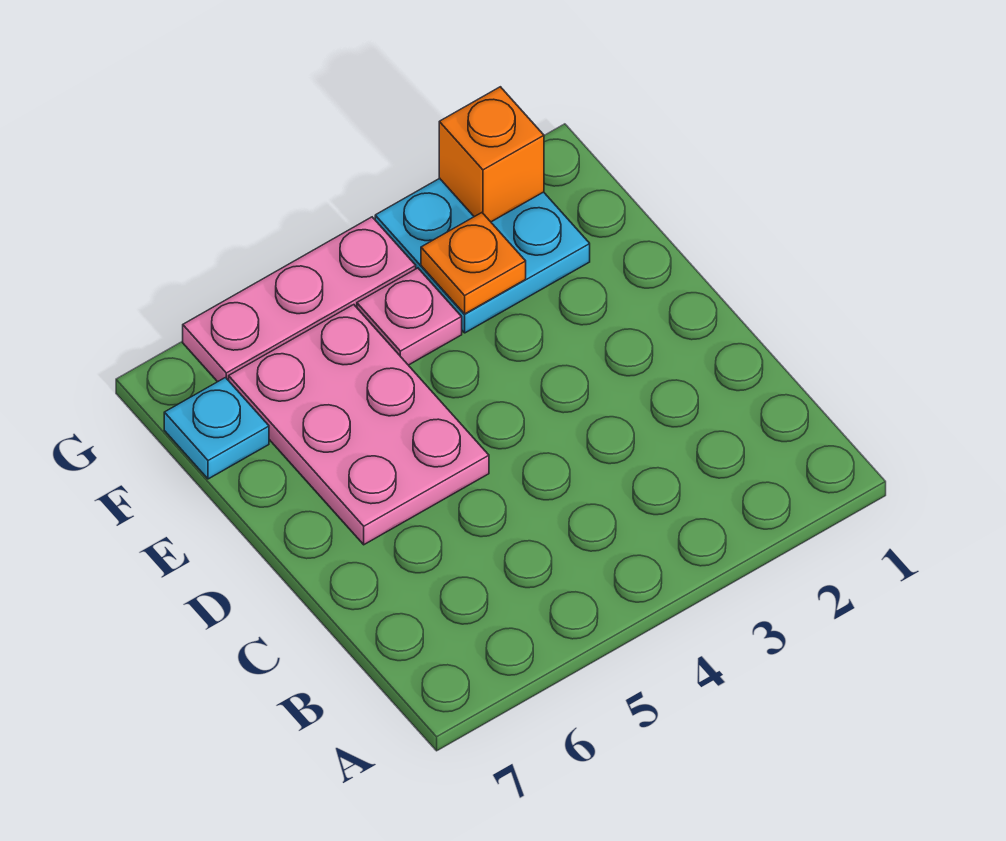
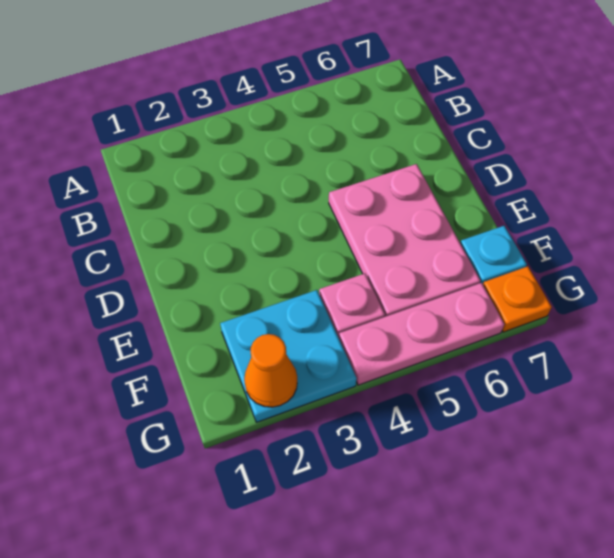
orange 1x1 plate [421,213,526,314] -> orange 1x1 plate moved to [483,266,552,332]
orange 1x1 brick [439,87,544,222] -> orange 1x1 cone [244,334,297,407]

